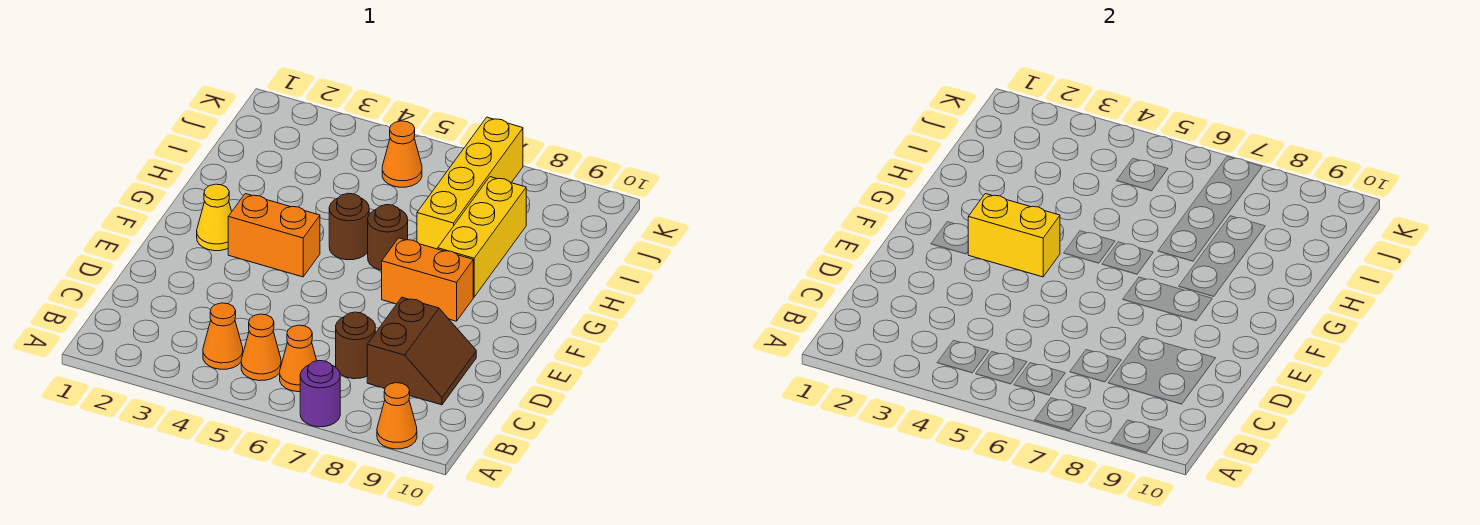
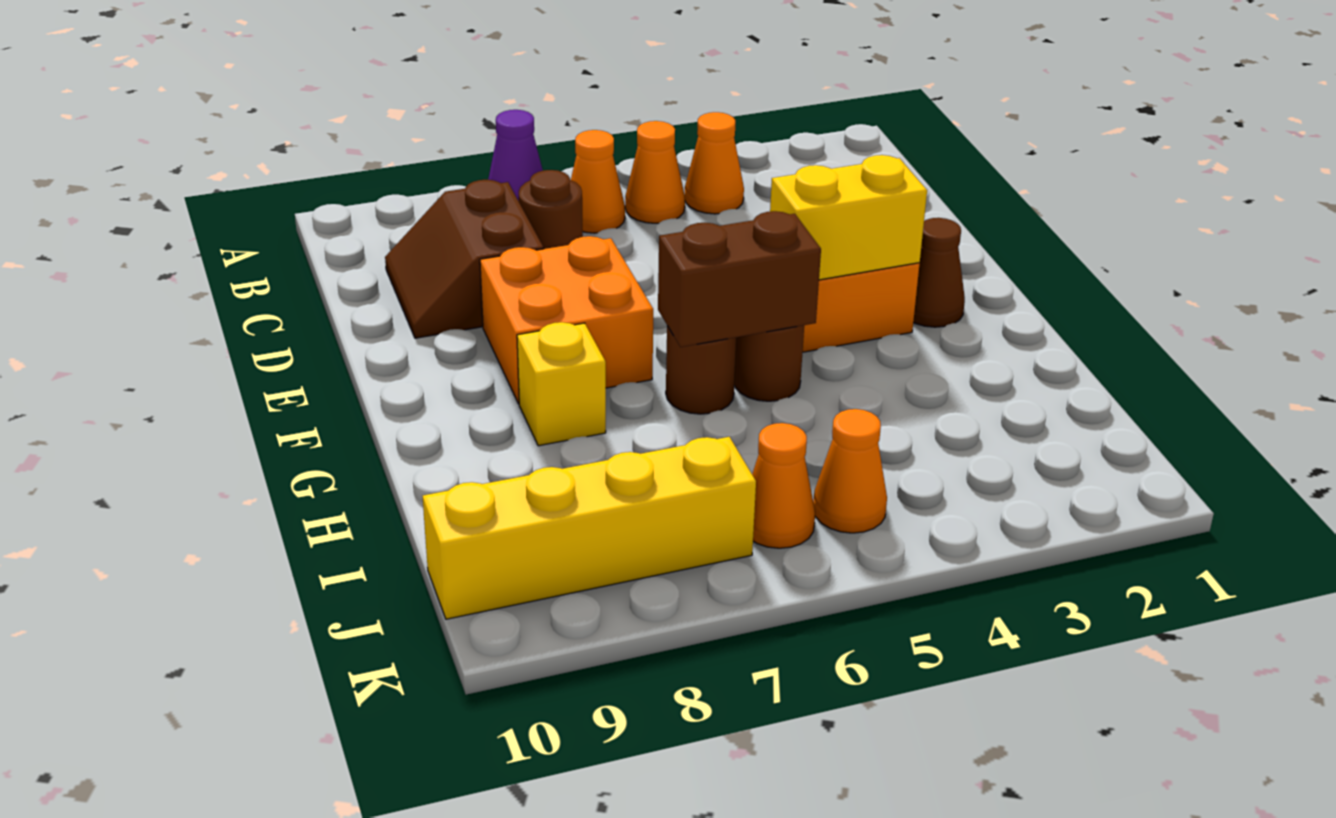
purple 1x1 round brick [300,361,340,427] -> purple 1x1 cone [488,110,543,200]
orange 1x1 cone [377,383,417,449] -> orange 1x1 cone moved to [752,423,815,548]
yellow 1x1 cone [197,184,232,251] -> brown 1x1 cone [913,218,965,327]
orange 1x2 brick [382,238,473,321] -> orange 2x2 brick [480,236,653,404]
none -> brown 1x2 brick [658,211,821,347]
yellow 1x3 brick [438,177,526,297] -> yellow 1x1 brick [517,322,606,446]
yellow 1x4 brick [417,117,523,249] -> yellow 1x4 brick turned to [423,437,756,619]

